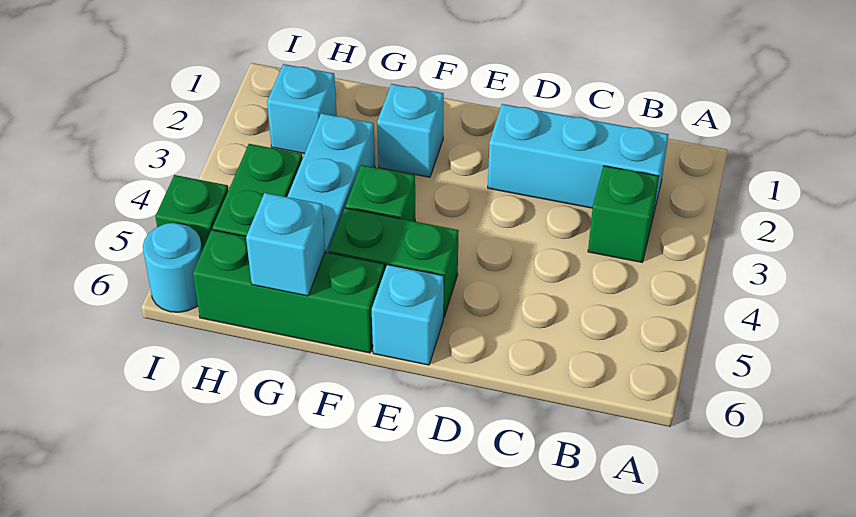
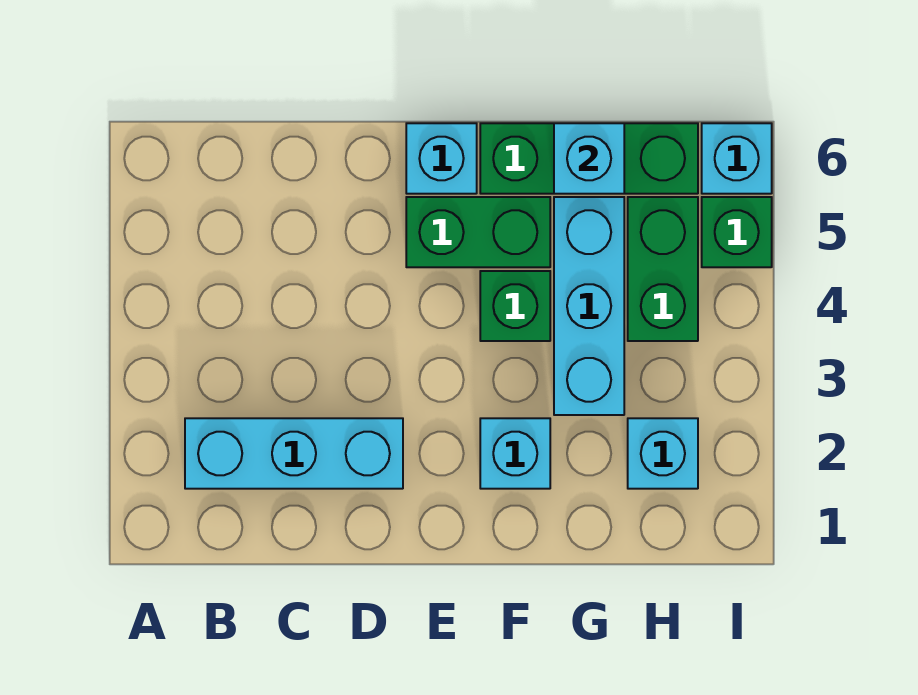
green 1x1 brick [588,166,659,262] -> none
cyan 1x1 round brick [143,223,202,312] -> cyan 1x1 brick [702,123,772,194]

